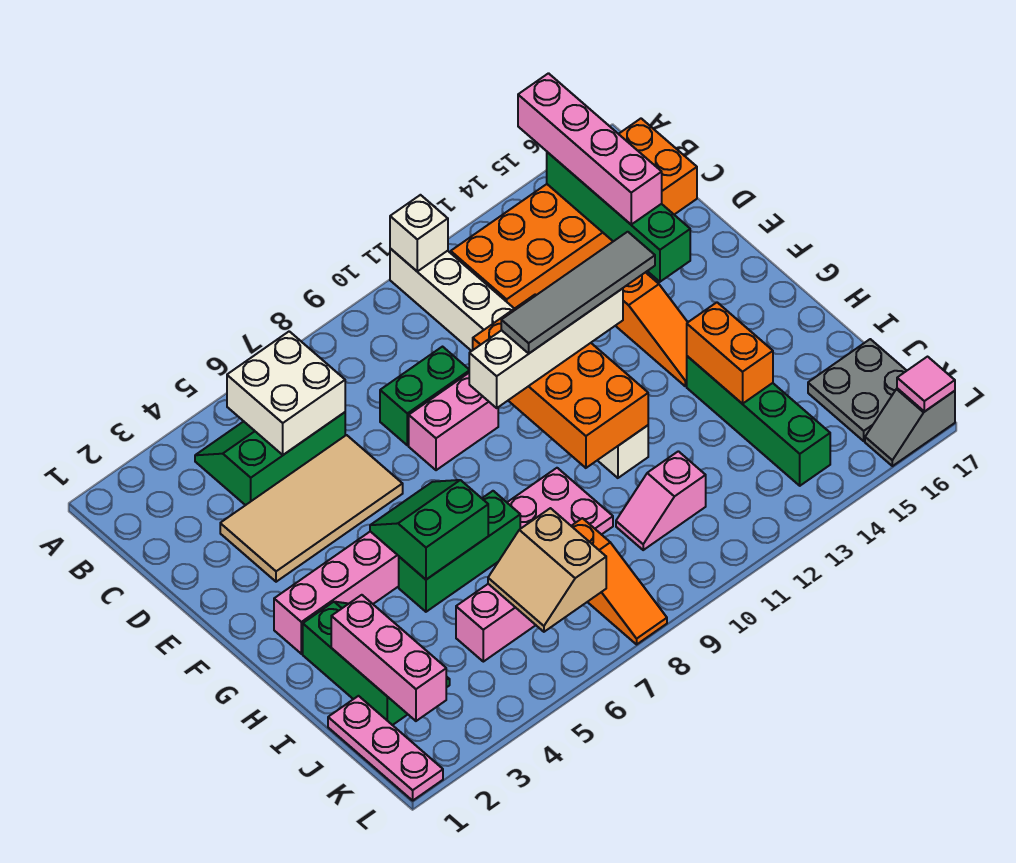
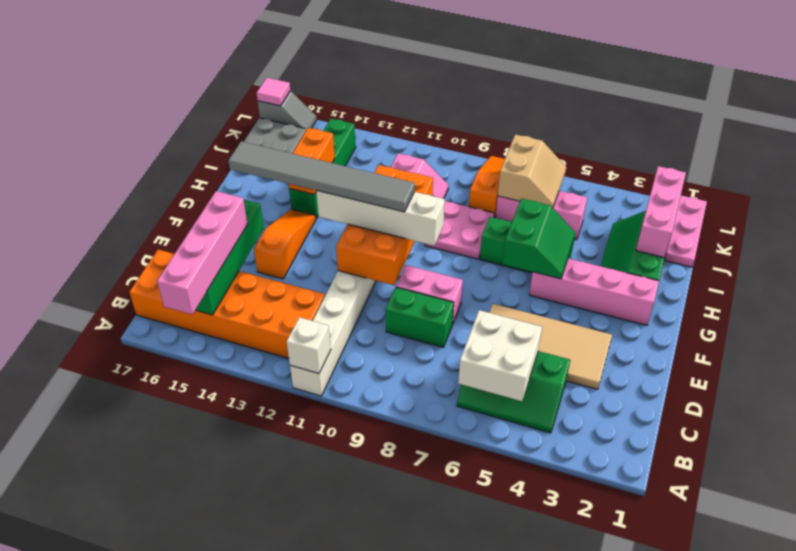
grey 1x4 tile [501,232,655,353] -> grey 1x6 tile [228,142,415,212]
green 2x2 slope [370,480,488,580] -> green 2x2 slope turned to [503,199,575,279]

